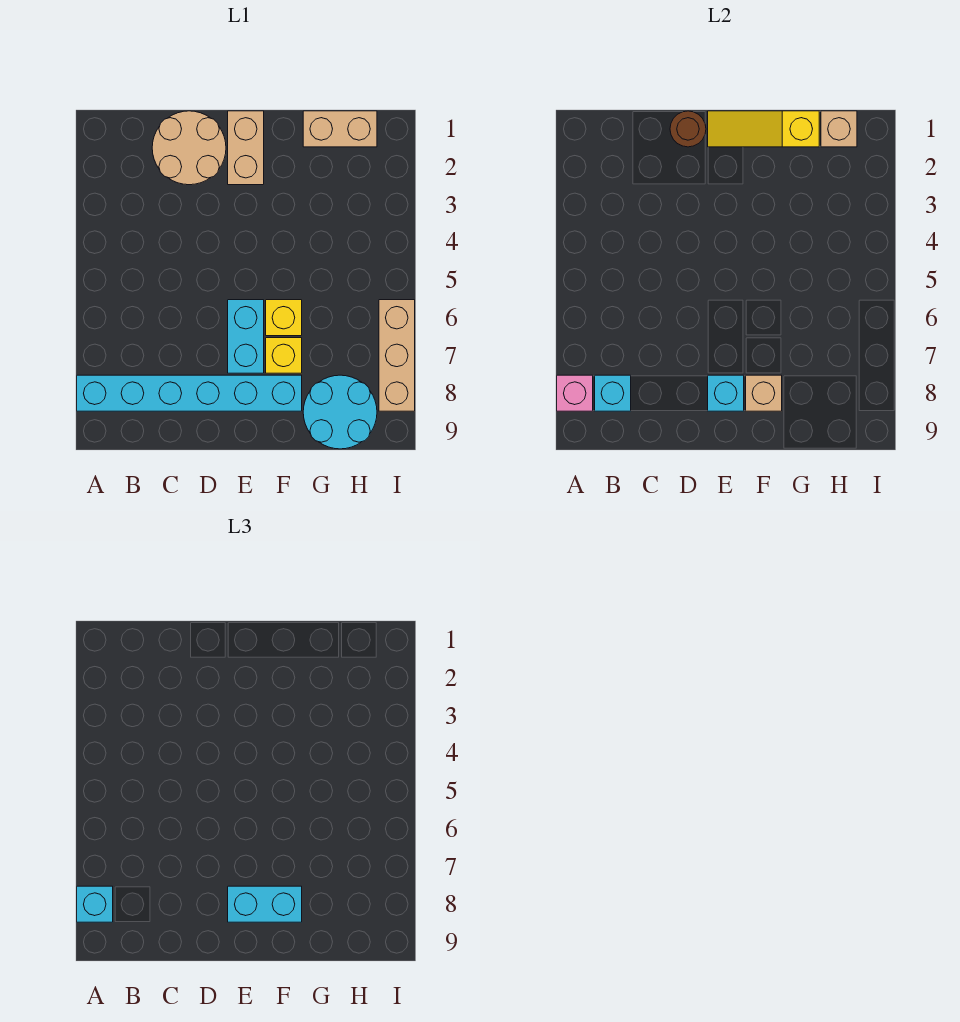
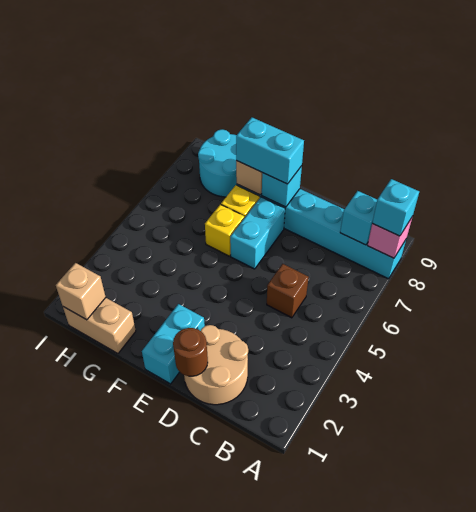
none -> brown 1x1 brick [267,264,309,318]
tan 1x2 brick [228,111,264,185] -> cyan 1x2 brick [142,304,205,384]
yellow 1x3 slope [708,111,819,147] -> none
tan 1x3 brick [379,300,415,411] -> none

